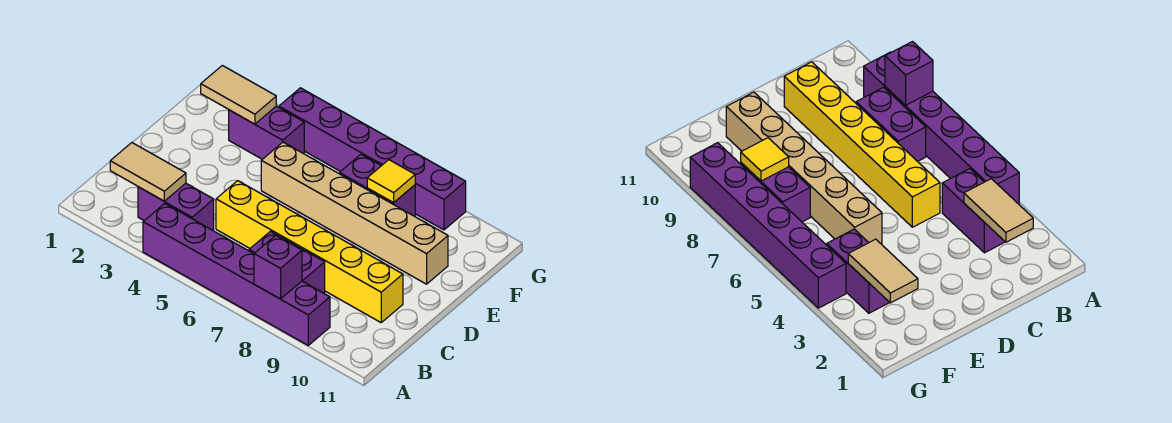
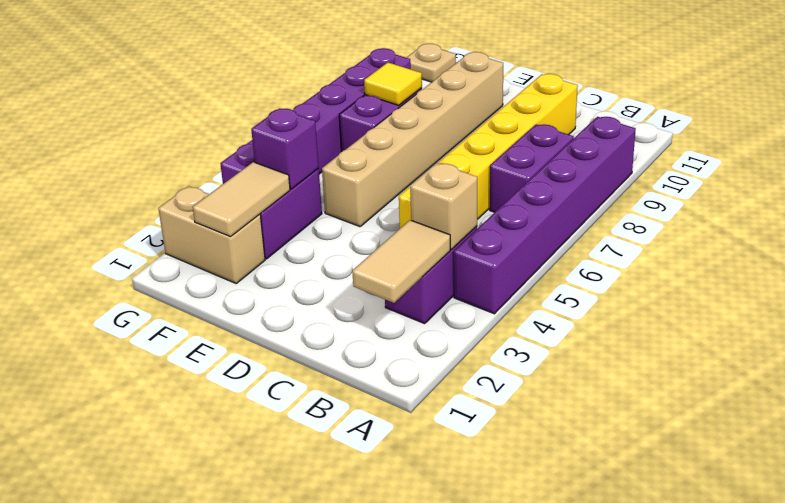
purple 1x1 brick [254,235,302,299] -> purple 1x1 brick moved to [251,109,319,189]
none -> tan 1x1 brick [410,163,477,249]
none -> tan 1x2 brick [158,186,265,283]
none -> tan 1x1 plate [406,44,456,82]

